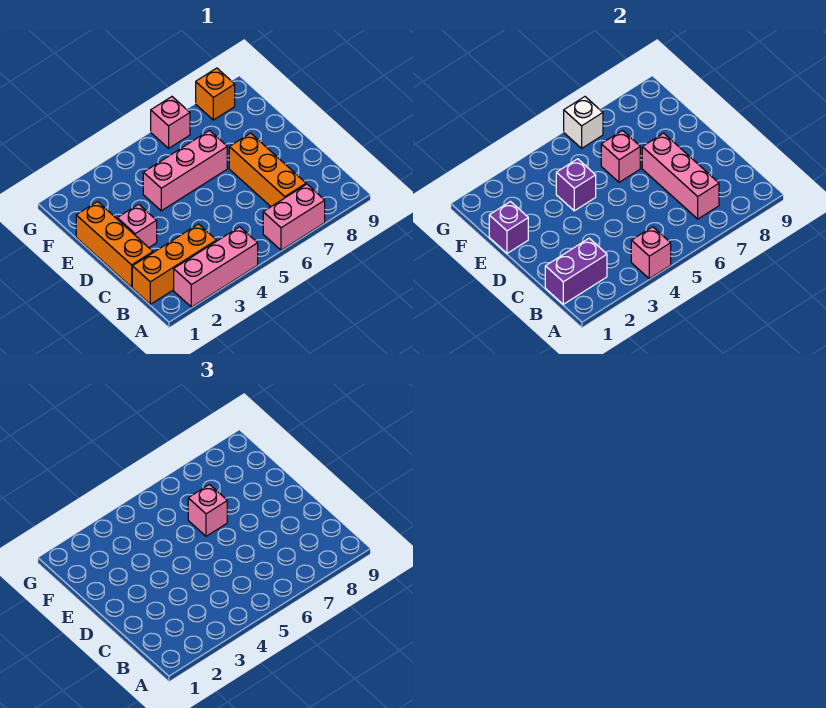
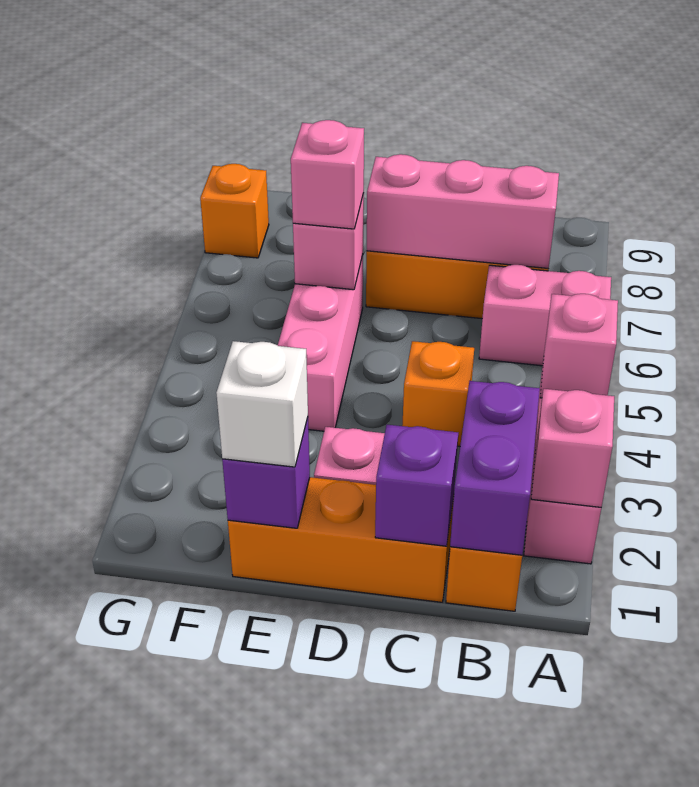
pink 1x2 brick [263,184,325,250] -> pink 1x2 brick turned to [479,265,611,366]
none -> orange 1x1 brick [402,341,474,446]
purple 1x1 brick [556,159,596,211] -> purple 1x1 brick moved to [375,424,458,546]
pink 1x1 brick [151,97,190,148] -> pink 1x1 brick moved to [531,389,614,507]
white 1x1 brick [564,97,603,148] -> white 1x1 brick moved to [216,341,308,467]

